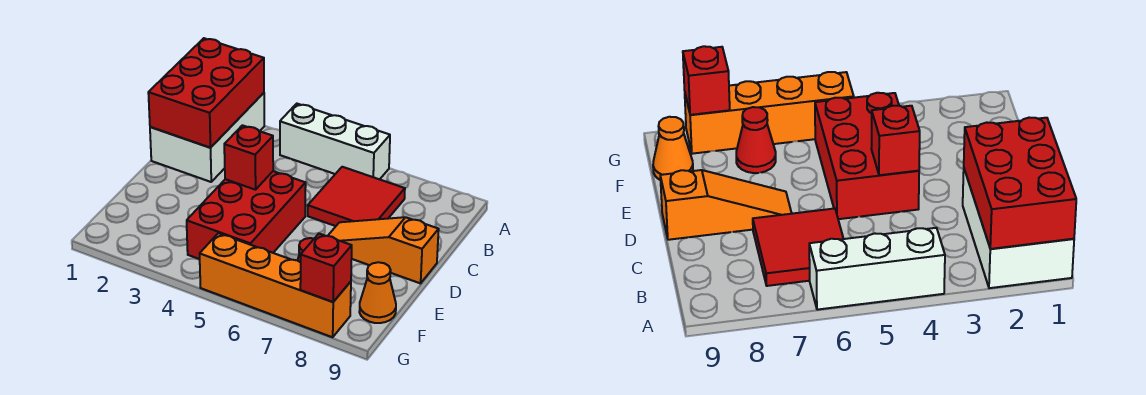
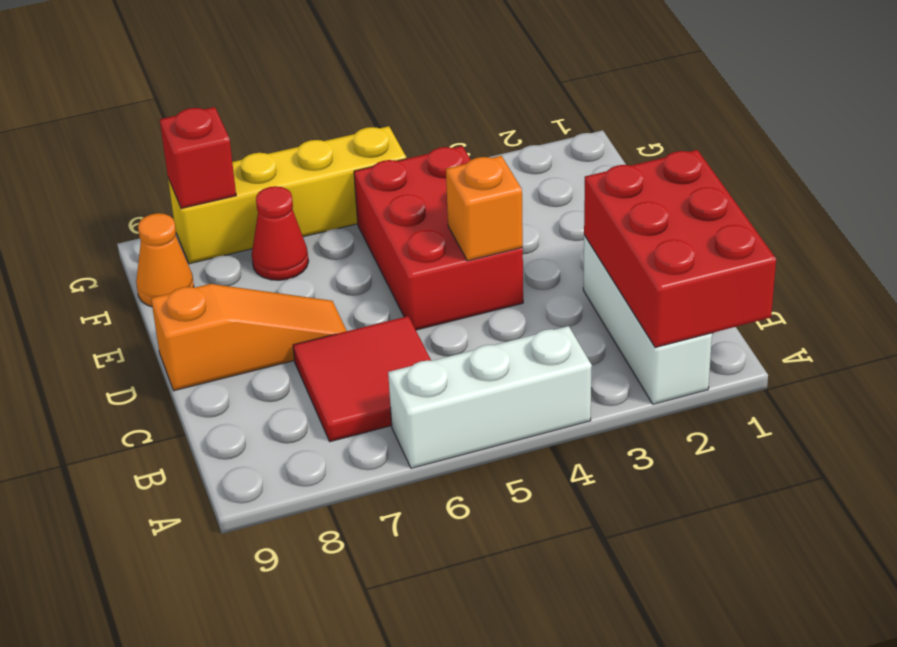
white 2x3 brick [150,93,264,182] -> white 1x3 brick [583,235,712,404]
red 1x1 brick [224,125,273,190] -> orange 1x1 brick [446,156,523,261]
orange 1x4 brick [200,233,351,337] -> yellow 1x4 brick [168,126,406,264]

